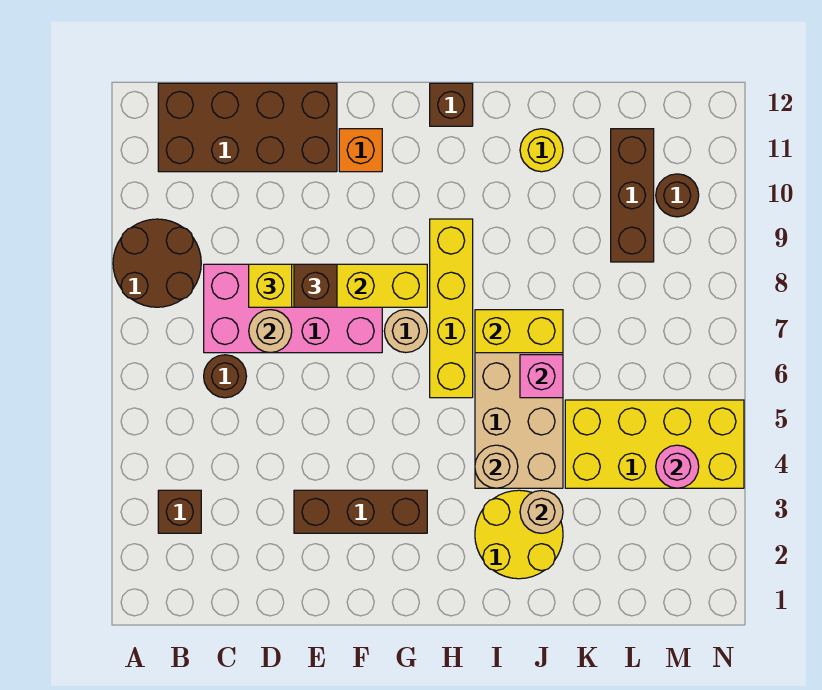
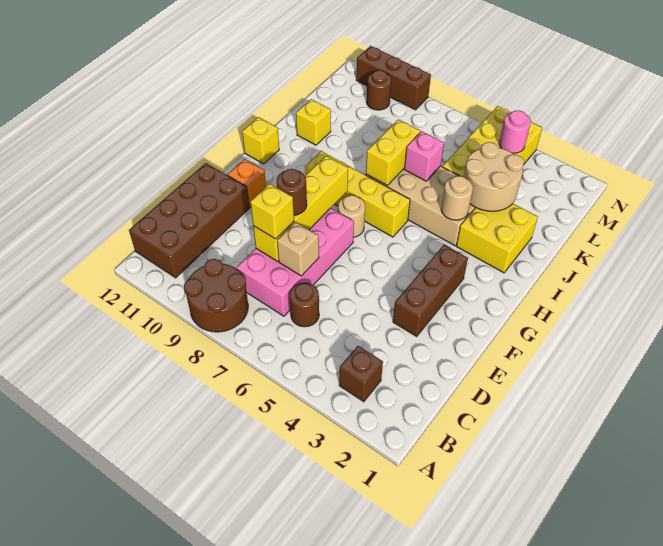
tan 1x1 round brick [249,310,292,353] -> tan 1x1 brick [277,222,319,276]
brown 1x1 brick [294,264,337,307] -> brown 1x1 round brick [277,169,307,215]
brown 1x1 brick [430,83,473,126] -> yellow 1x1 brick [242,117,279,164]
yellow 2x2 round brick [475,490,563,579] -> yellow 2x2 brick [456,204,538,273]
tan 1x1 round brick [520,490,563,533] -> tan 2x2 round brick [464,142,524,211]
yellow 1x1 round brick [520,129,563,172] -> yellow 1x1 brick [296,99,331,145]
brown 1x3 brick [611,129,654,262] -> brown 1x3 brick moved to [356,46,431,110]

